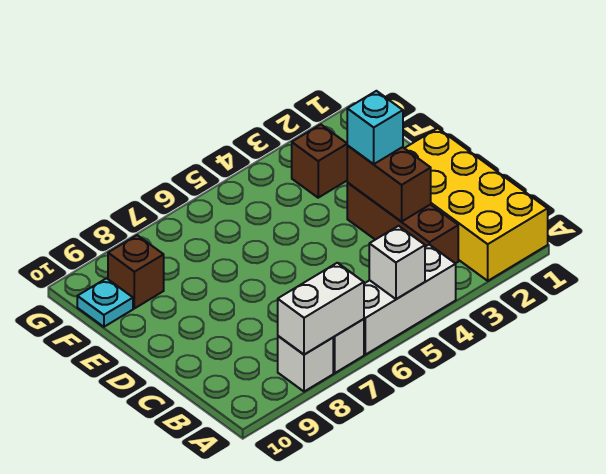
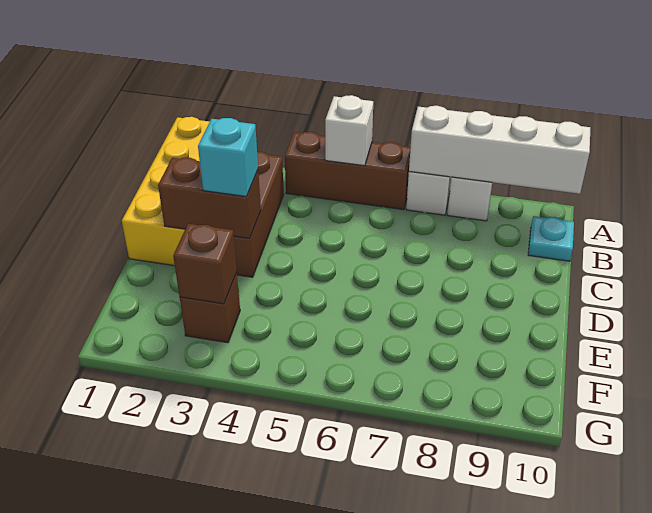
white 1x3 brick [364,245,456,355] -> brown 1x3 brick [285,132,411,210]
white 1x2 brick [278,263,364,354] -> white 1x4 brick [409,106,590,194]
brown 1x2 brick [347,146,431,222] -> brown 1x2 brick turned to [158,158,261,238]
brown 1x1 brick [108,235,164,308] -> brown 1x1 brick moved to [173,224,237,304]
cyan 1x1 plate [77,278,133,327] -> cyan 1x1 plate moved to [528,216,574,261]

